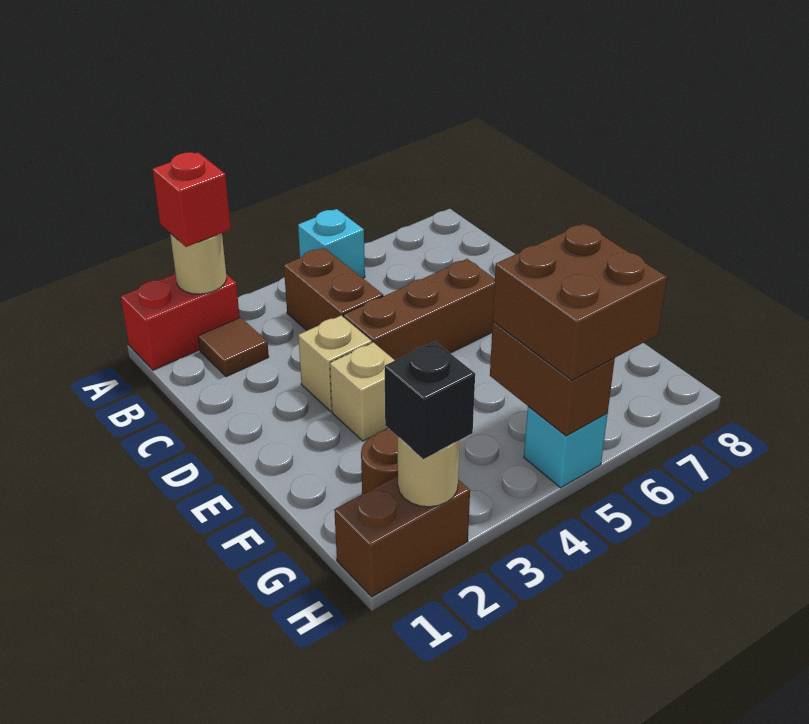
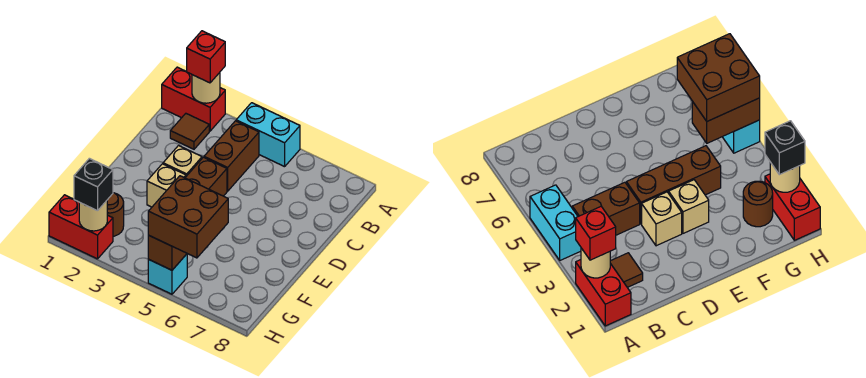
cyan 1x1 brick [298,209,365,278] -> cyan 1x2 brick [236,103,300,167]
brown 1x3 brick [343,259,495,360] -> brown 1x3 brick turned to [185,157,227,196]
brown 1x2 brick [334,476,470,597] -> red 1x2 brick [49,195,113,259]

